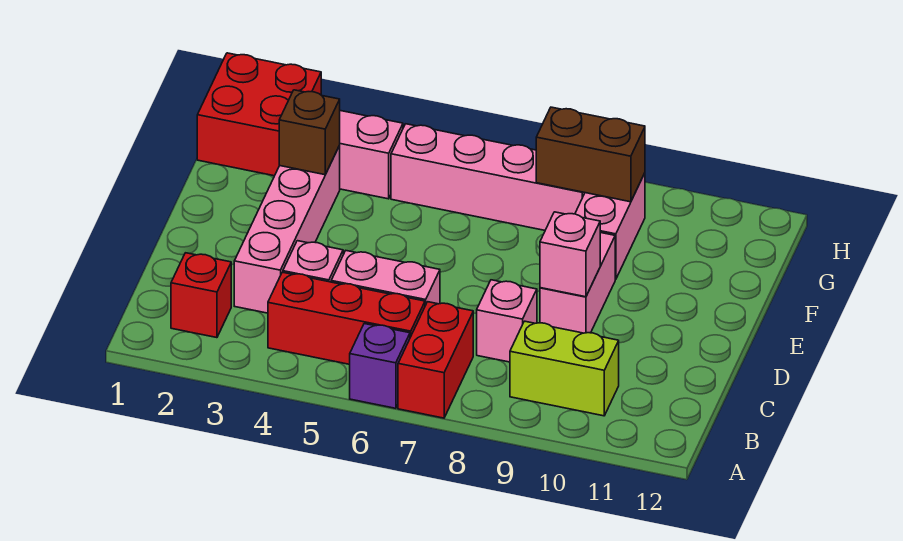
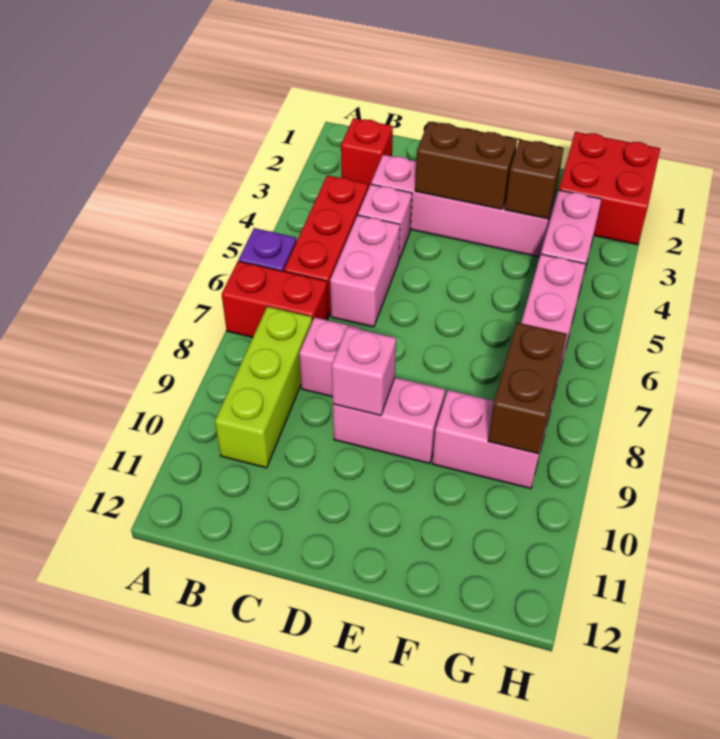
lime 1x2 brick [510,321,619,416] -> lime 1x3 brick [215,306,312,468]
none -> brown 1x2 brick [415,122,517,209]

